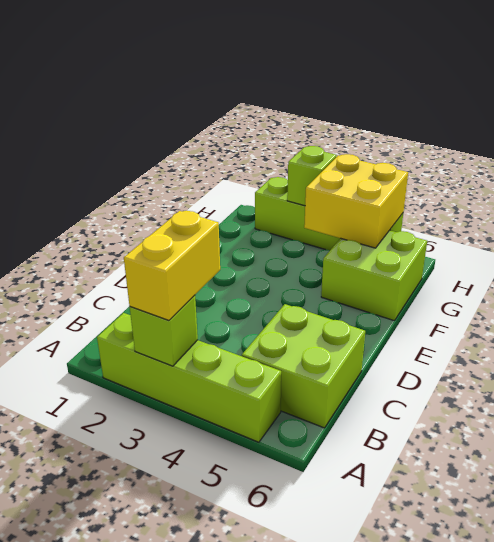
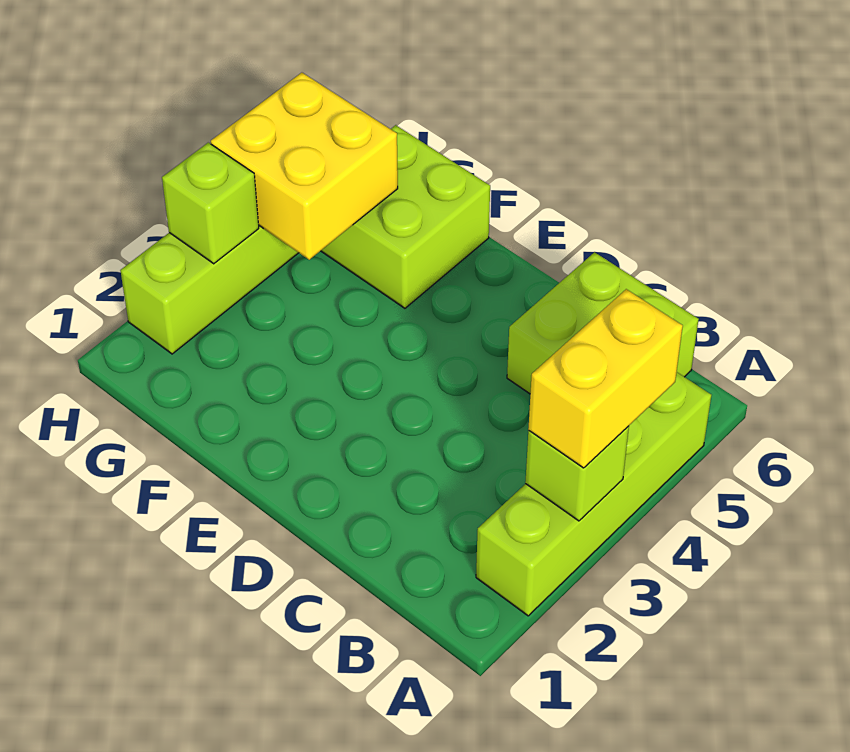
yellow 1x2 brick [124,211,220,320] -> yellow 1x2 brick turned to [528,289,683,468]

